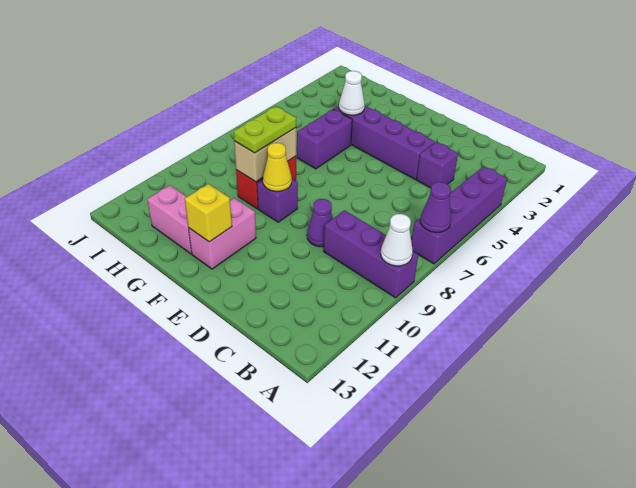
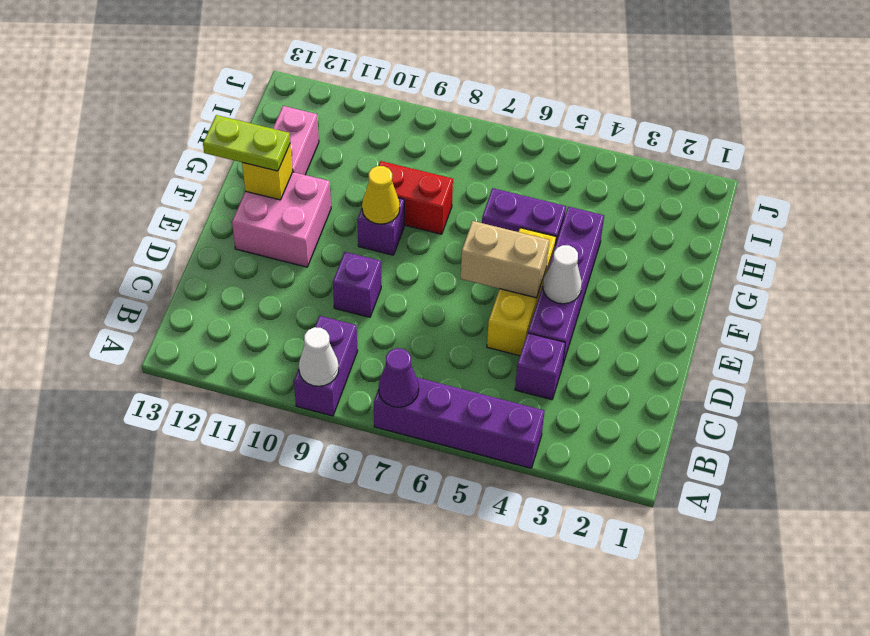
purple 1x3 brick [324,210,418,298] -> purple 1x2 brick [294,316,358,416]
none -> yellow 1x3 brick [487,228,556,356]
purple 1x1 cone [307,199,333,247] -> purple 1x1 brick [333,252,381,317]
pink 1x2 brick [189,198,256,269] -> pink 2x2 brick [232,172,331,267]
white 1x1 cone [339,71,365,115] -> white 1x1 cone moved to [543,245,582,304]
tan 1x2 brick [234,128,296,182] -> tan 1x2 brick moved to [461,221,549,298]
lime 1x2 plate [234,106,296,153] -> lime 1x2 plate moved to [203,115,290,171]

